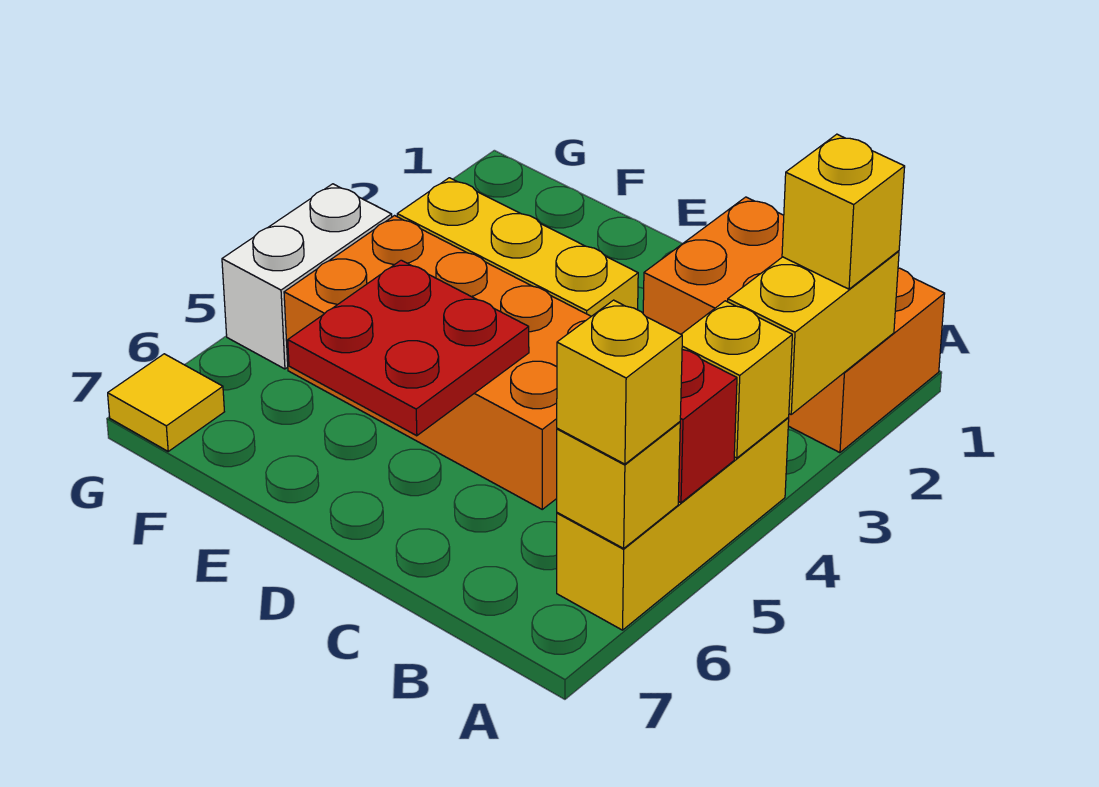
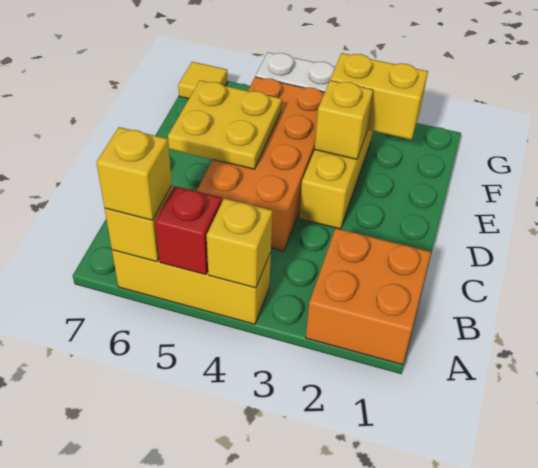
orange 2x3 brick [643,197,945,453] -> orange 2x2 brick [306,228,431,365]
yellow 1x2 brick [728,251,899,414] -> yellow 1x2 brick moved to [330,53,428,139]
yellow 1x1 brick [782,134,905,289] -> yellow 1x1 brick moved to [315,80,373,159]
red 2x2 plate [288,260,529,436] -> yellow 2x2 plate [168,80,282,169]

